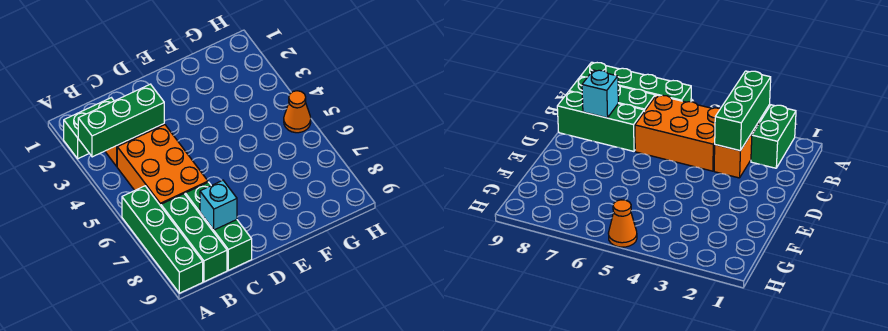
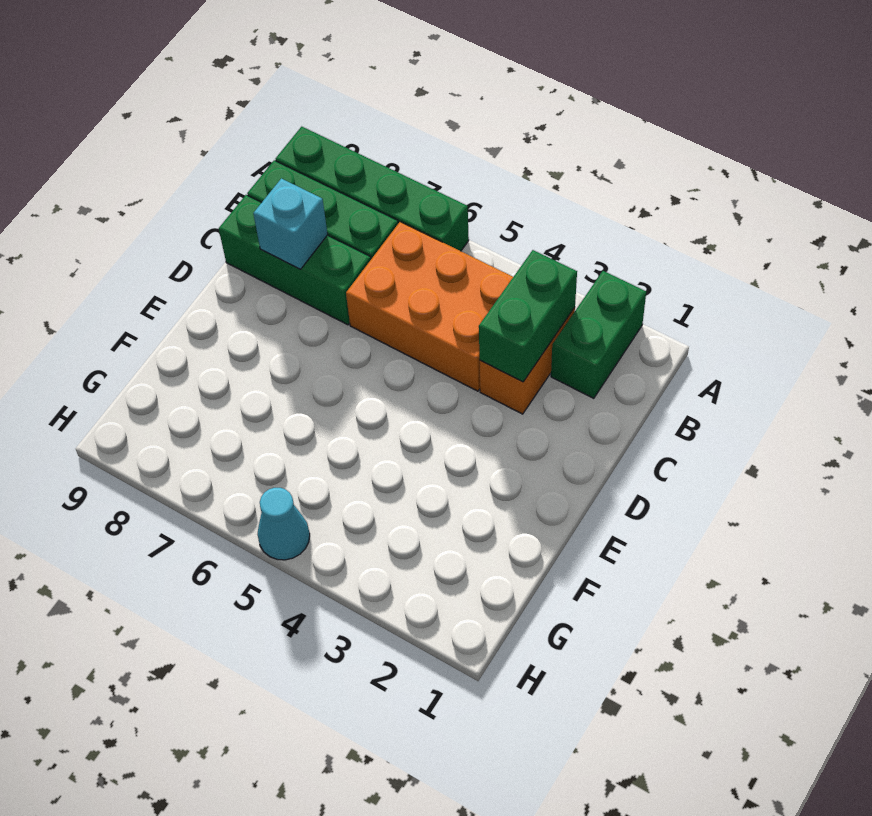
green 1x3 brick [78,84,164,157] -> green 1x2 brick [479,250,577,382]
orange 1x1 cone [284,91,311,133] -> cyan 1x1 cone [257,488,310,560]

